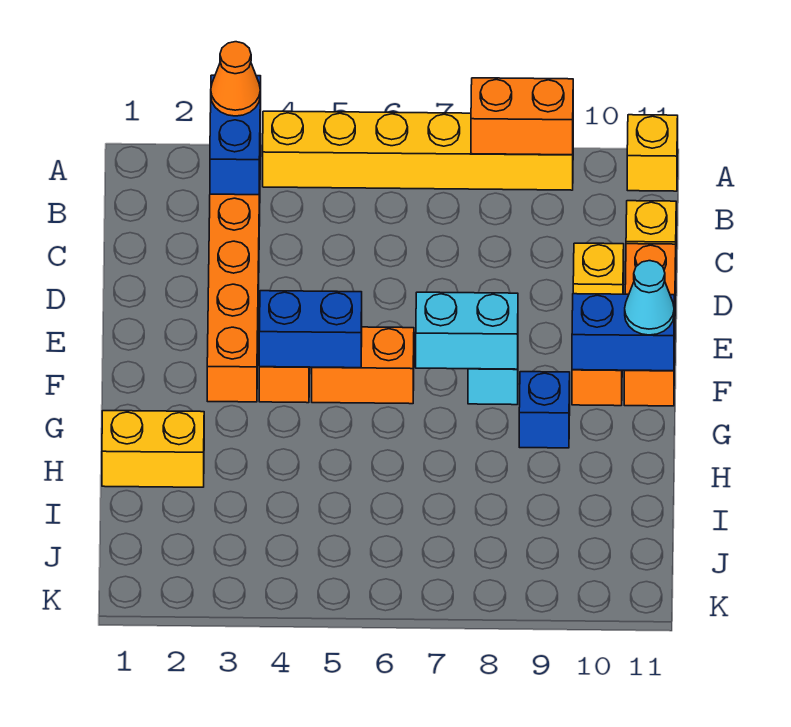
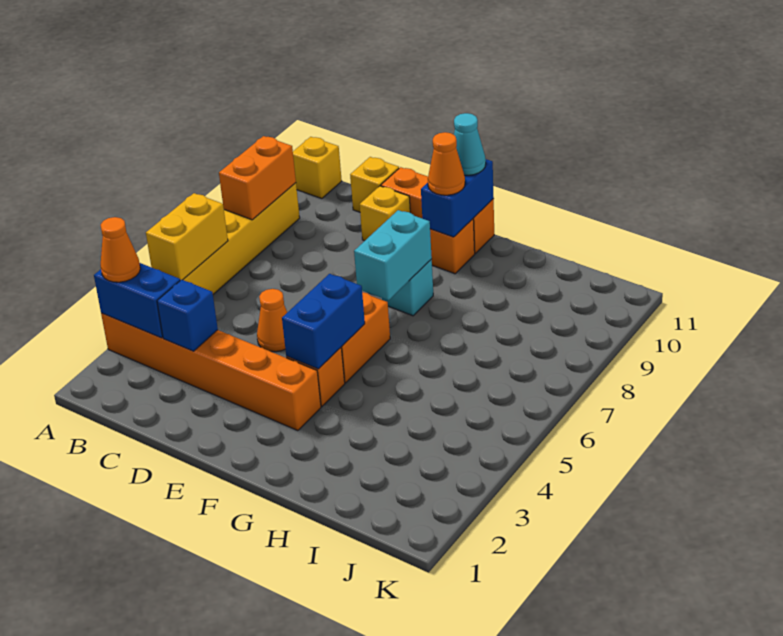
none -> orange 1x1 cone [257,289,287,352]
none -> orange 1x1 cone [428,132,465,195]
blue 1x1 brick [519,372,570,448] -> blue 1x1 brick moved to [157,280,218,351]
yellow 1x2 brick [102,411,204,487] -> yellow 1x2 brick moved to [146,193,228,280]

